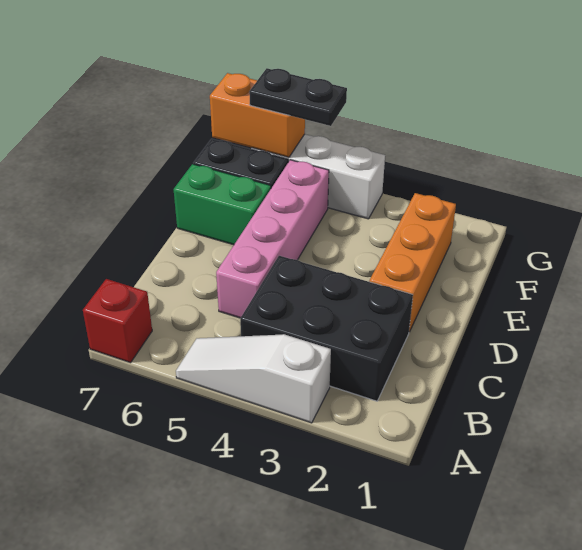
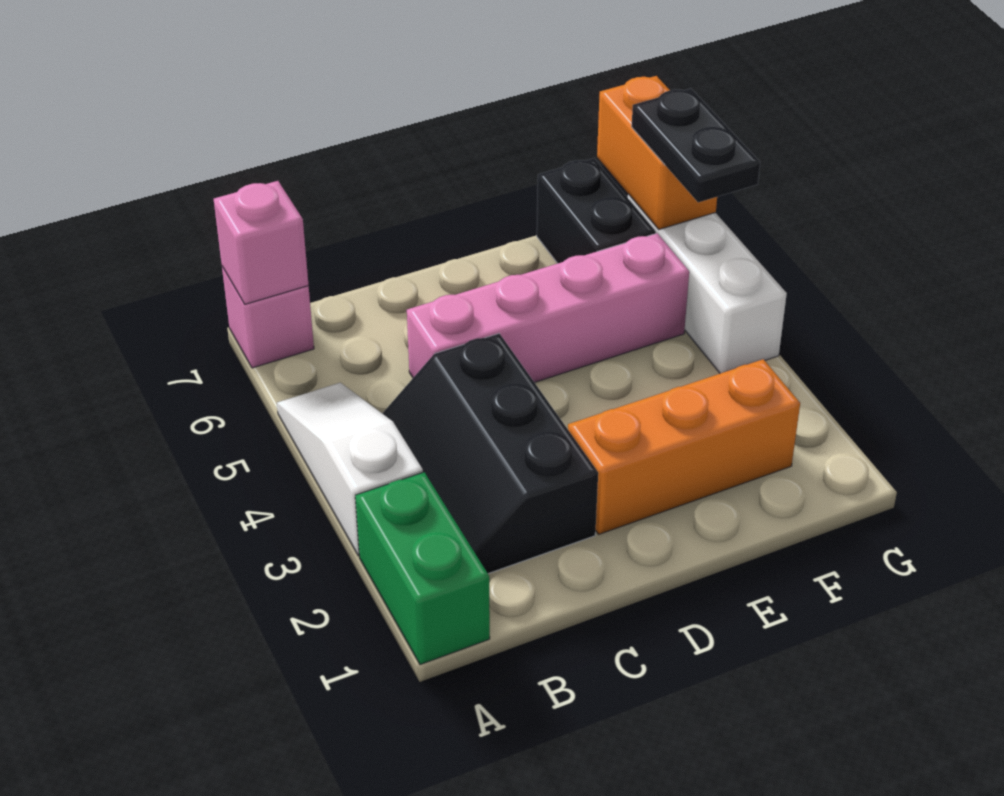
red 1x1 brick [83,279,152,363] -> pink 1x1 brick [222,267,314,368]
none -> pink 1x1 brick [214,181,309,304]
black 2x3 brick [240,256,413,401] -> black 2x3 slope [382,334,598,574]
green 1x2 brick [174,164,271,245] -> green 1x2 brick moved to [355,472,490,664]

